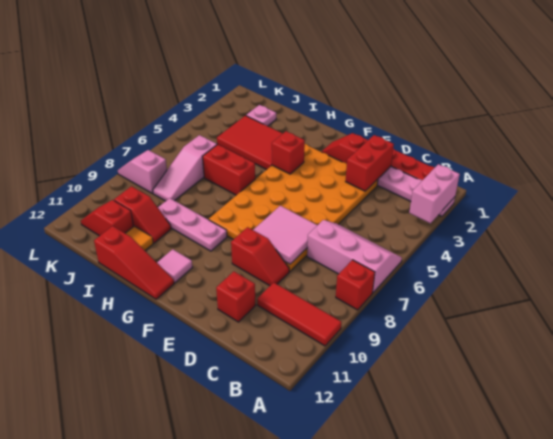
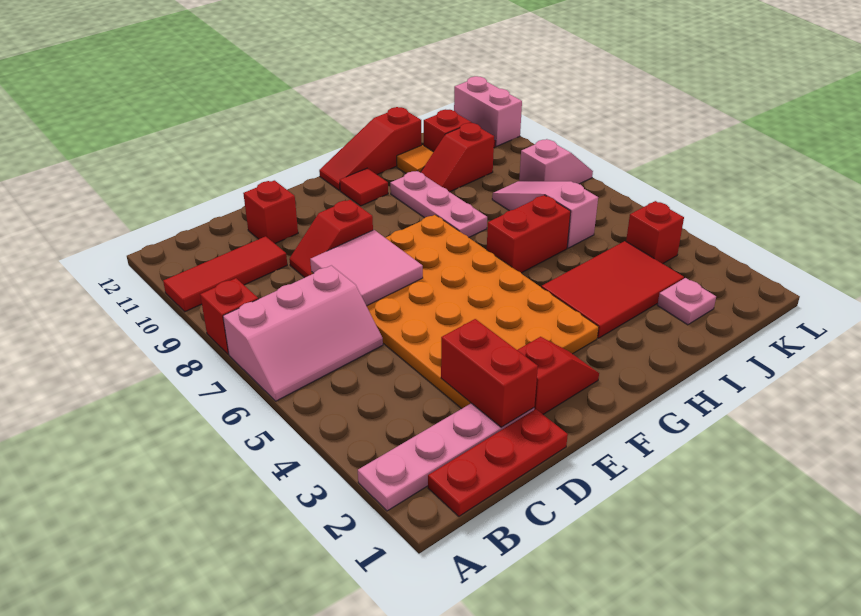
pink 1x2 brick [409,164,460,223] -> pink 1x2 brick moved to [454,76,522,146]
red 1x1 brick [272,131,305,174] -> red 1x1 brick moved to [626,201,684,264]
pink 1x3 plate [158,198,227,251] -> pink 1x3 plate turned to [390,171,487,238]
pink 1x1 tile [157,249,192,283] -> red 1x1 tile [340,168,388,206]

